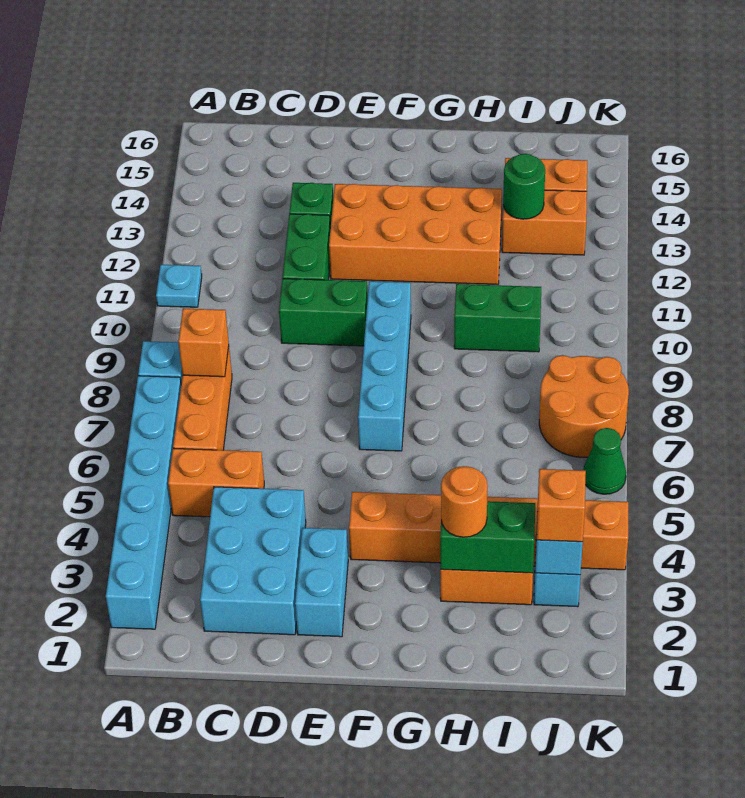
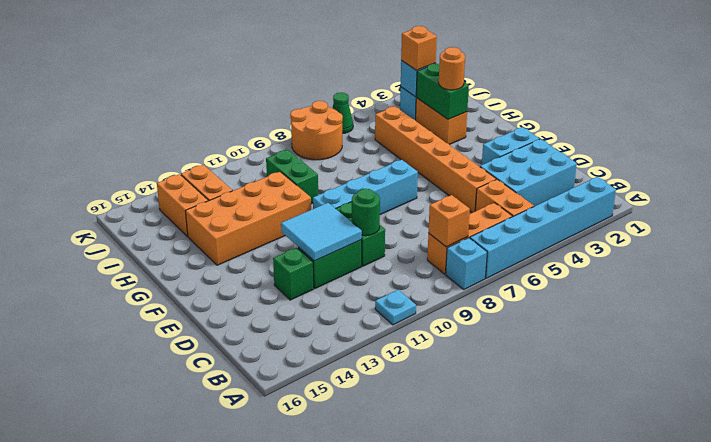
none -> cyan 2x2 tile [281,203,362,261]
orange 2x4 brick [329,184,502,284] -> orange 2x4 brick turned to [186,172,311,265]
orange 1x6 brick [349,492,628,570] -> orange 1x6 brick moved to [375,106,496,213]
green 1x1 round brick [503,154,545,219] -> green 1x1 round brick moved to [352,189,380,236]

